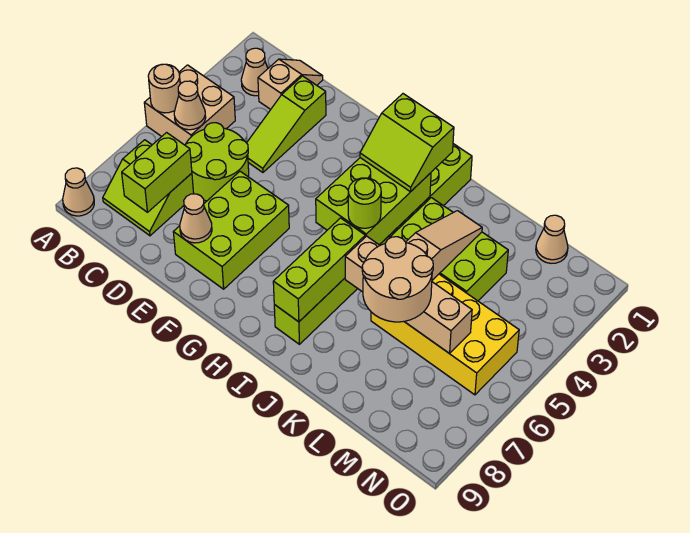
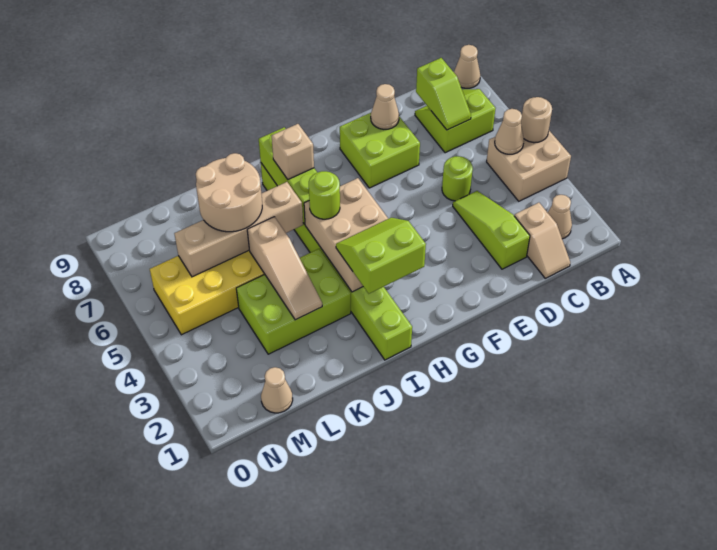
lime 2x2 round brick [185,123,249,201] -> lime 1x1 round brick [442,156,473,201]
lime 1x2 brick [122,133,192,212] -> lime 1x2 slope [416,58,471,130]
lime 2x3 brick [173,171,289,289] -> lime 2x2 brick [340,113,420,188]
lime 2x3 brick [316,158,431,245] -> tan 2x3 brick [304,178,388,292]
none -> tan 1x1 brick [272,124,314,179]

